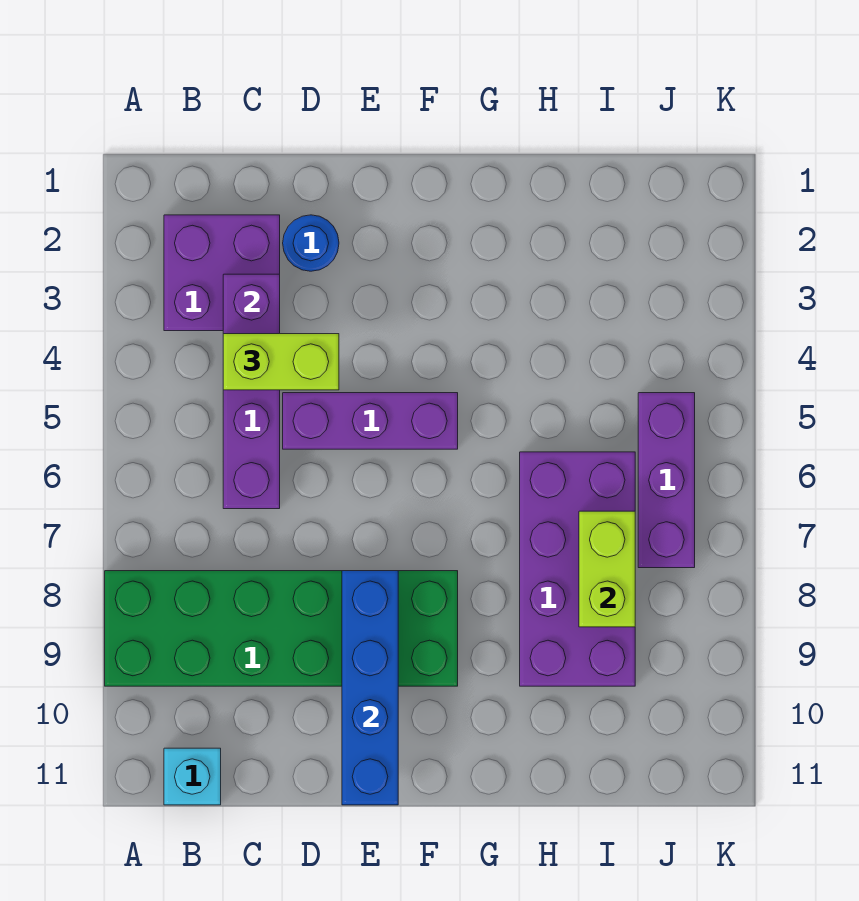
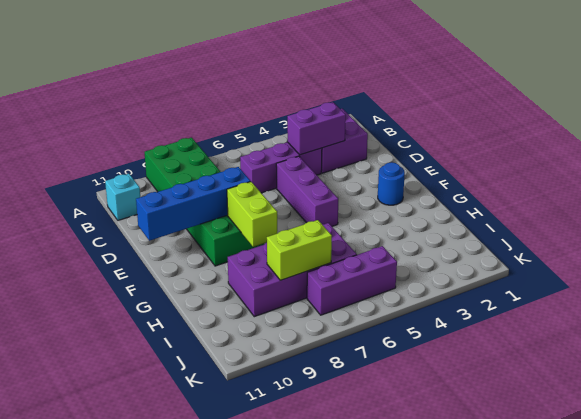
lime 1x2 brick [223,334,339,390] -> lime 1x2 brick moved to [227,182,277,247]
blue 1x1 round brick [283,215,339,271] -> blue 1x1 round brick moved to [378,162,405,205]

